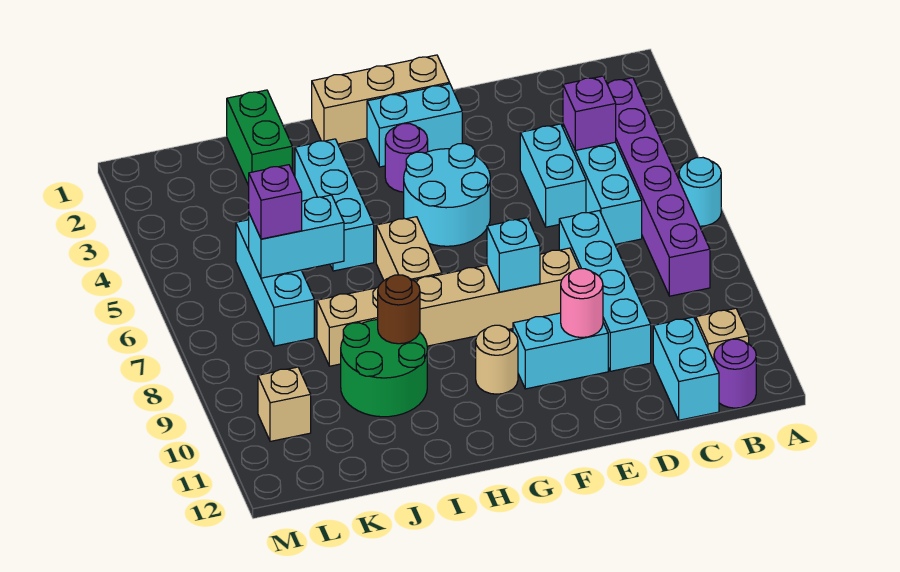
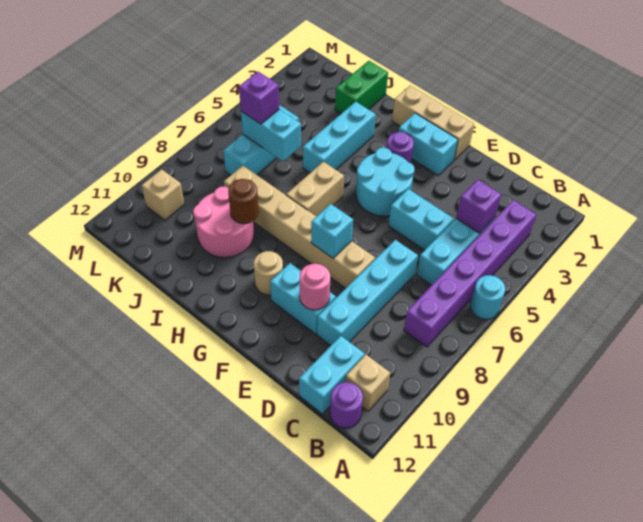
cyan 1x2 brick [520,124,586,227] -> cyan 1x2 brick turned to [389,189,454,250]
green 2x2 round brick [341,320,427,417] -> pink 2x2 round brick [193,187,254,257]

